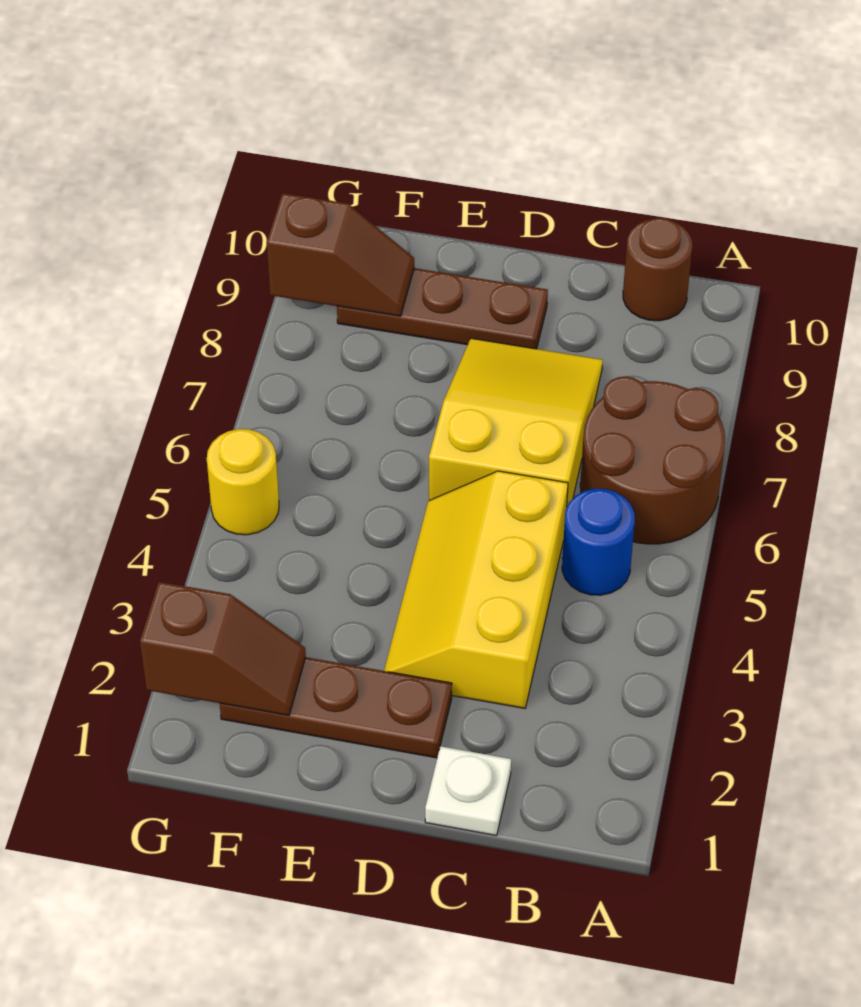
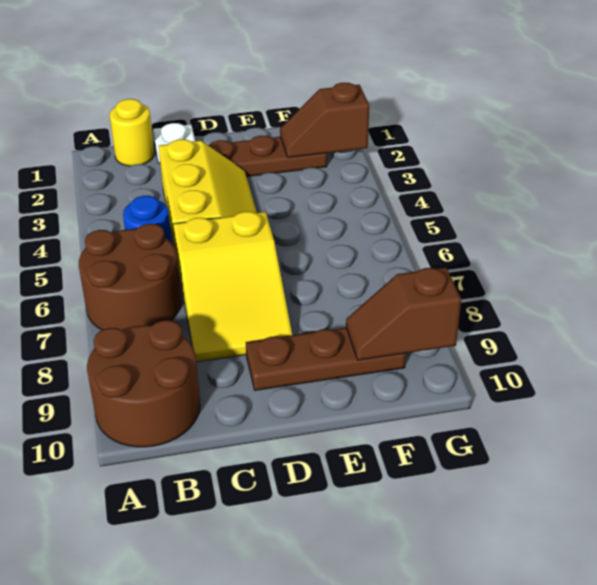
brown 1x1 round brick [623,218,692,321] -> brown 2x2 round brick [87,320,200,447]
yellow 1x1 round brick [207,429,279,535] -> yellow 1x1 round brick moved to [110,99,154,166]

